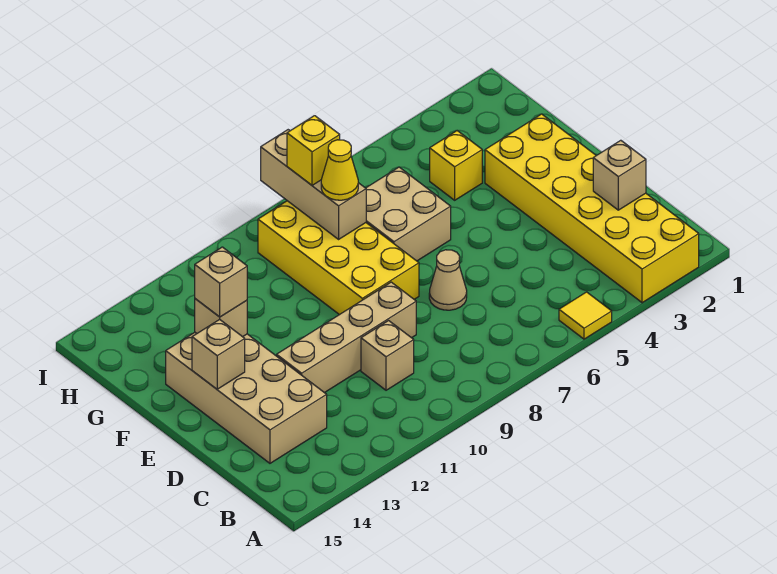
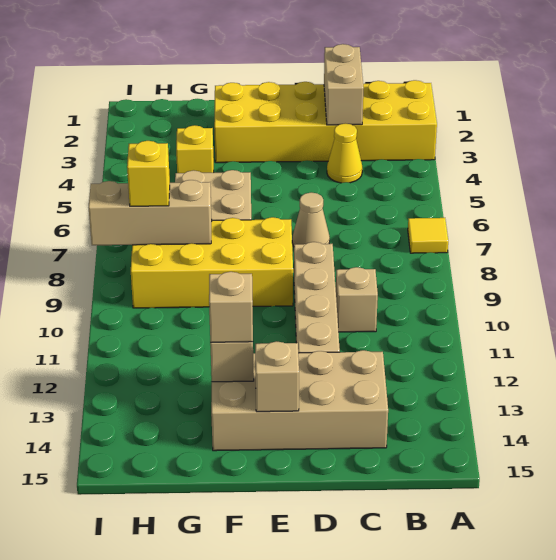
yellow 1x1 tile [559,292,612,339] -> yellow 1x1 tile moved to [408,218,448,253]
tan 1x1 brick [593,140,646,210] -> tan 1x2 brick [324,44,363,125]
yellow 1x1 cone [321,140,358,200] -> yellow 1x1 cone moved to [327,124,362,183]

